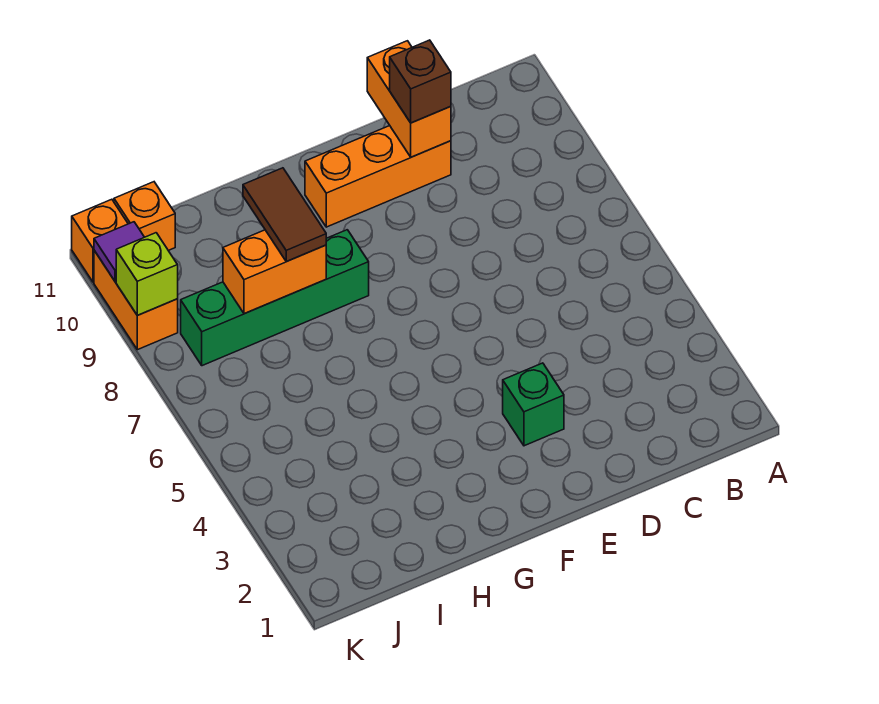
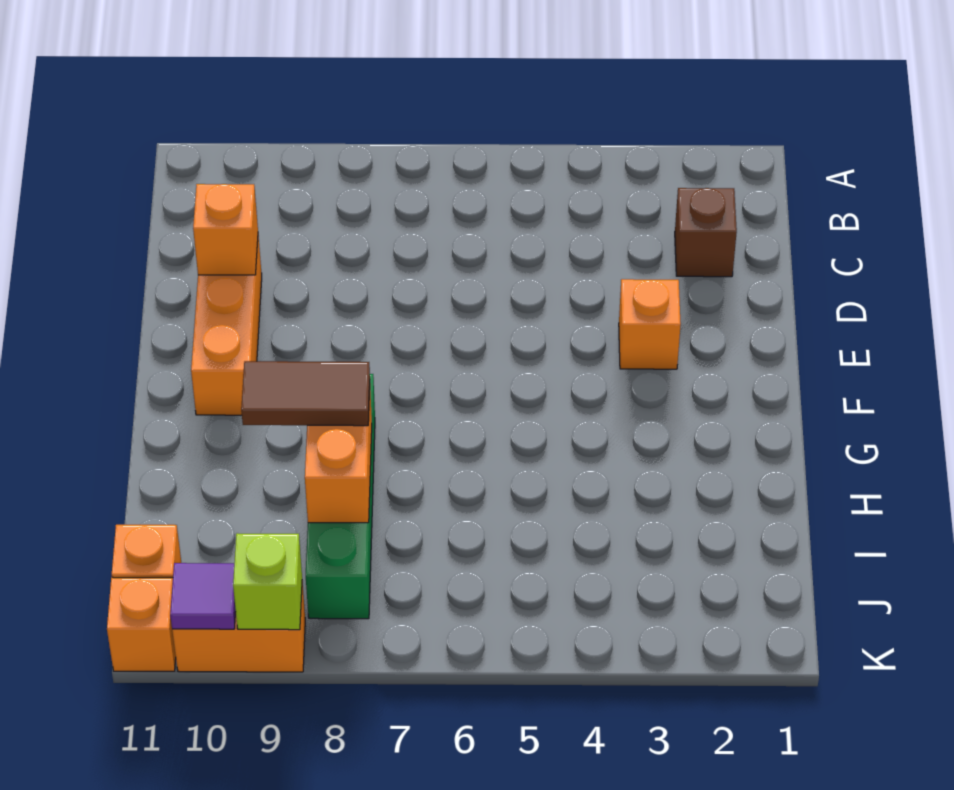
orange 1x2 brick [367,41,451,157] -> orange 1x1 brick [193,184,258,275]
brown 1x1 brick [390,40,451,123] -> brown 1x1 brick moved to [675,188,737,277]
green 1x1 brick [503,363,564,446] -> orange 1x1 brick [619,279,681,369]

